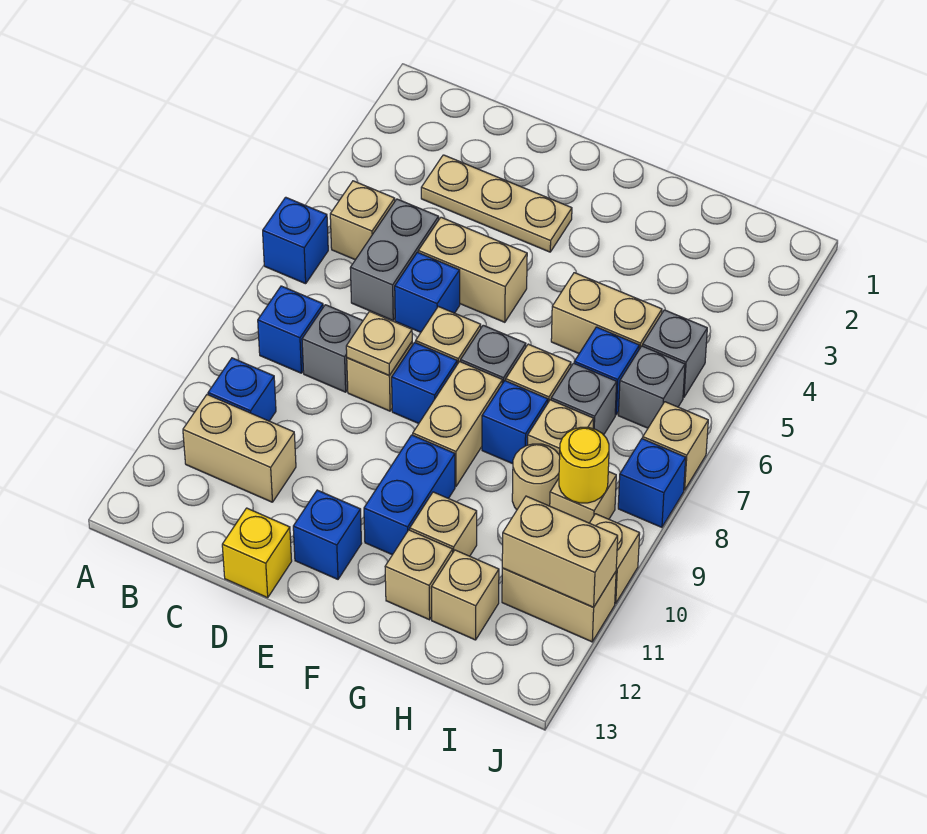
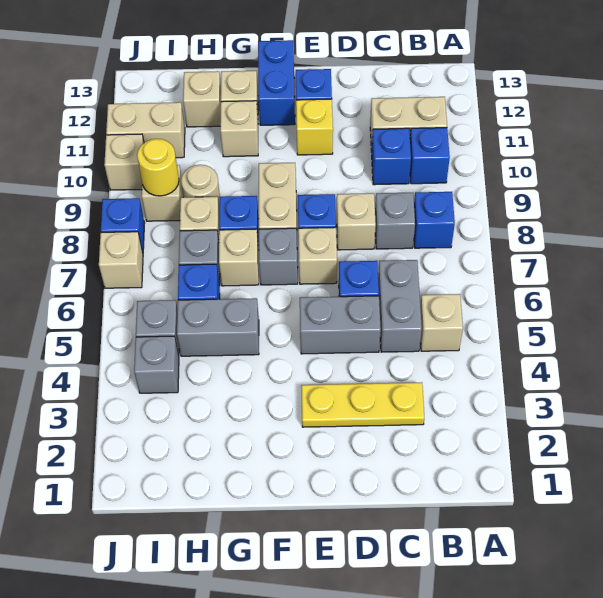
blue 1x1 brick [263,197,328,284] -> blue 1x1 brick moved to [372,128,411,185]
tan 1x3 plate [421,155,572,252] -> yellow 1x3 plate [301,382,424,427]
tan 1x2 brick [418,217,527,322] -> grey 1x2 brick [300,296,381,354]
tan 1x1 plate [346,311,412,375] -> none
yellow 1x1 brick [222,508,292,598] -> yellow 1x1 brick moved to [296,99,333,155]
blue 1x2 brick [364,435,455,555] -> blue 1x2 brick moved to [258,40,295,125]
tan 1x2 brick [551,273,662,353] -> grey 1x2 brick [177,298,259,356]
grey 1x1 brick [618,346,685,428] -> grey 1x1 brick moved to [134,336,179,393]
tan 1x2 brick [502,496,618,607] -> none

